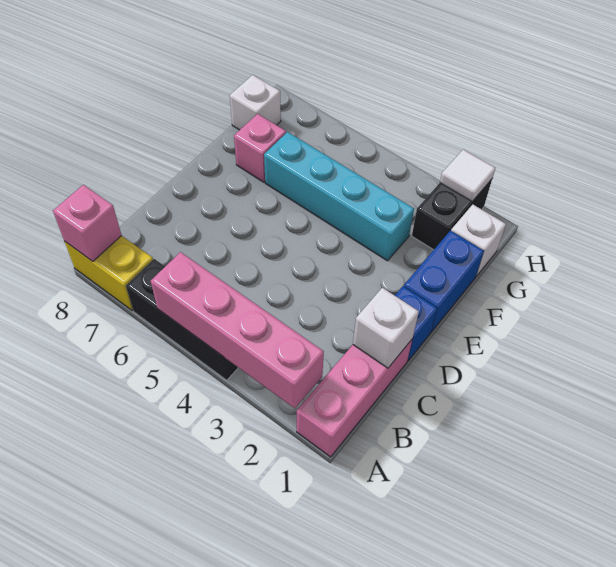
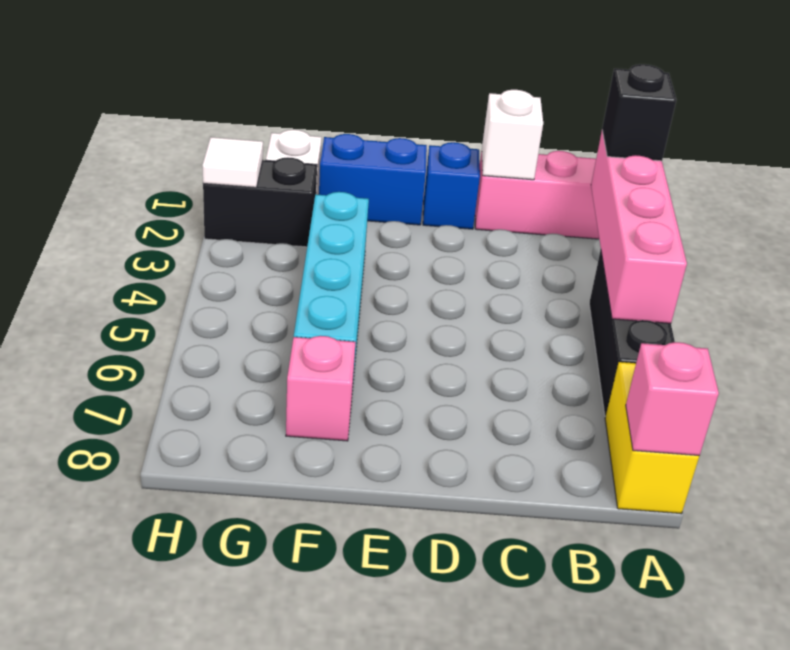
none -> black 1x1 brick [602,64,676,161]
white 1x1 brick [230,75,281,130] -> none

